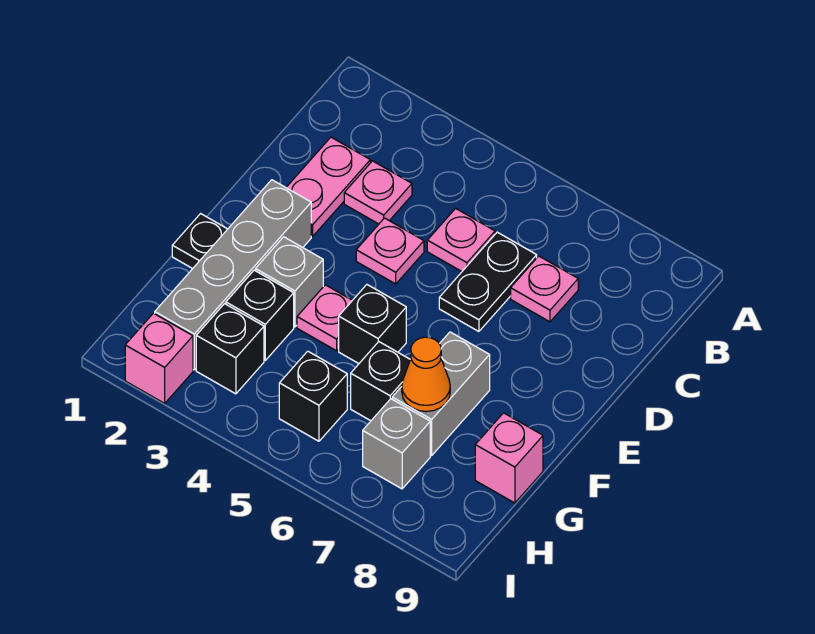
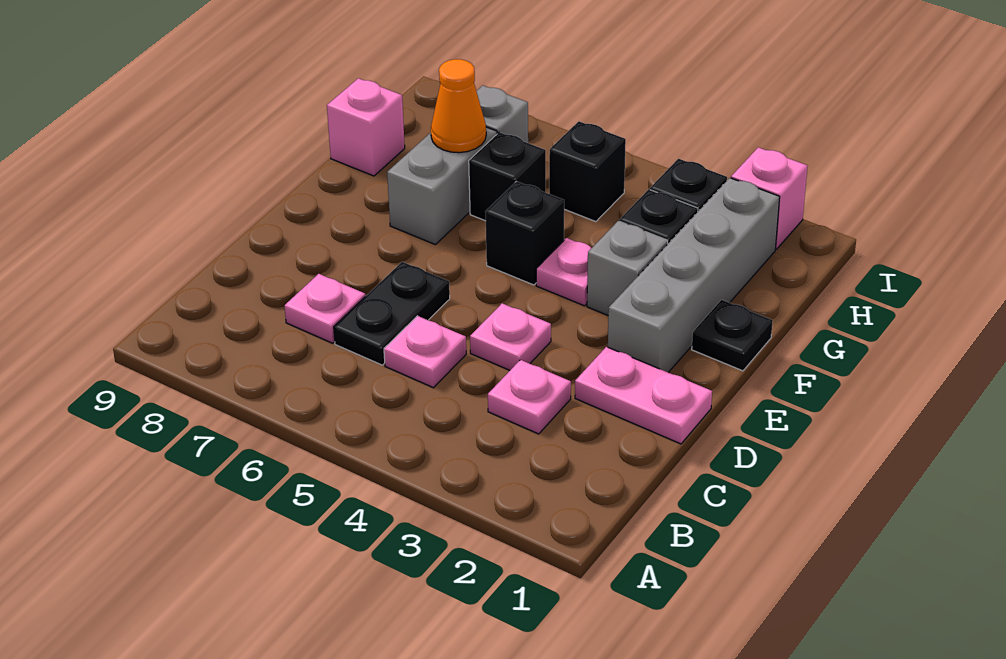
pink 1x2 plate [286,137,370,236] -> pink 1x2 plate turned to [575,347,712,444]

